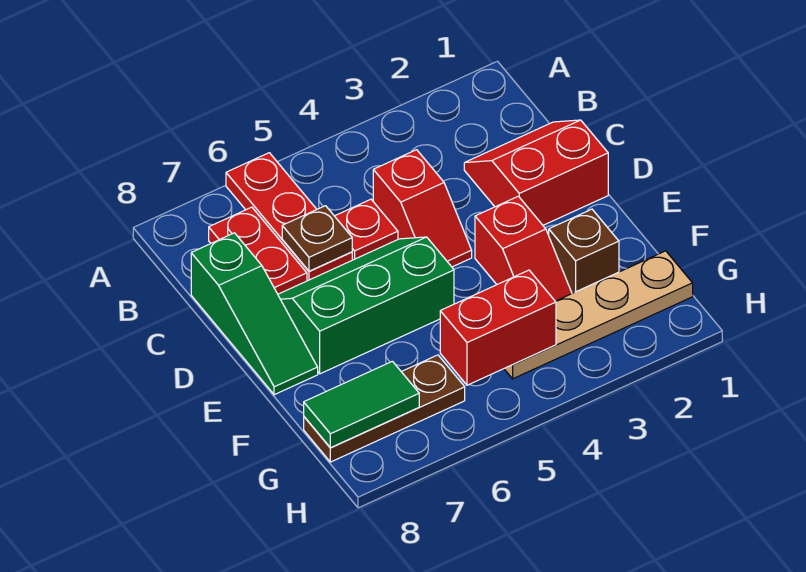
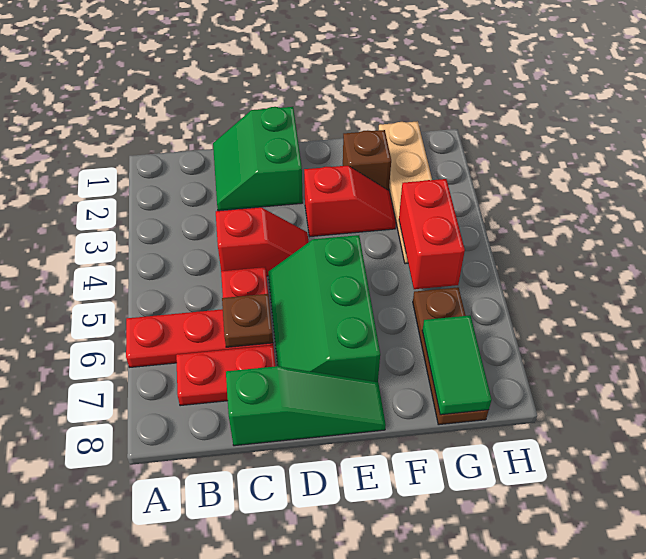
red 2x2 slope [464,120,608,225] -> green 2x2 slope [213,107,303,211]

